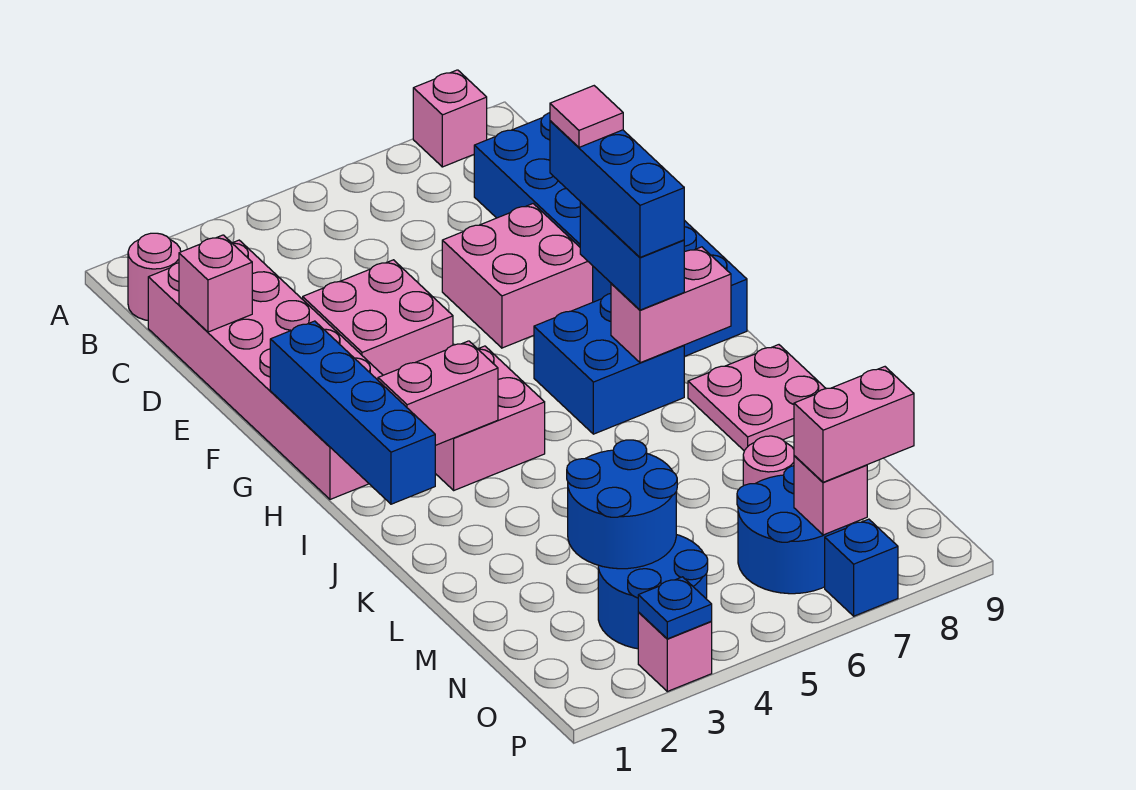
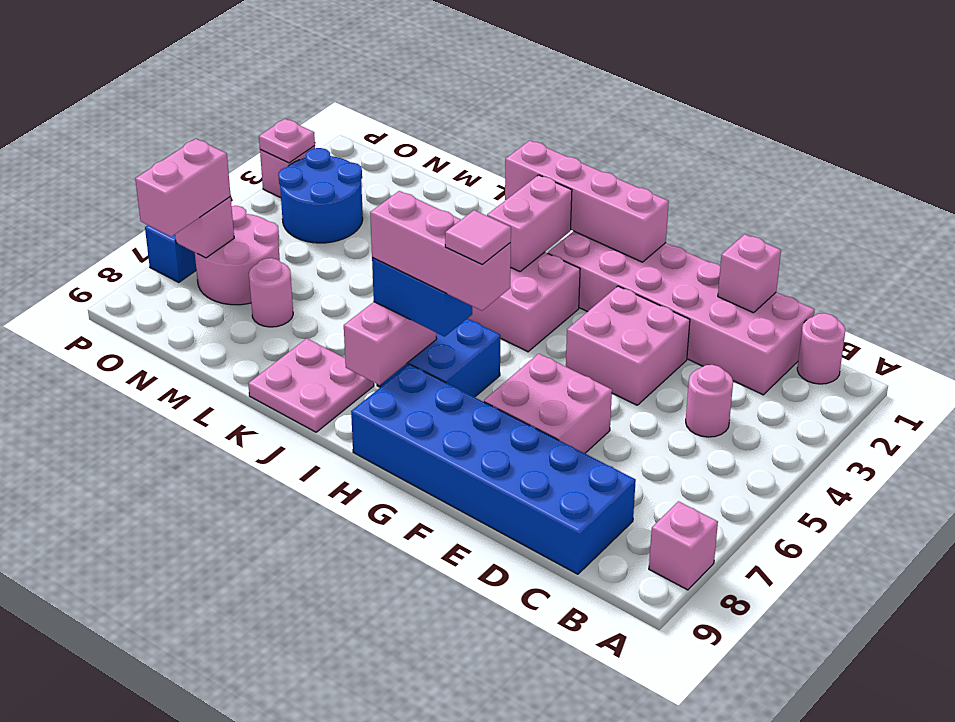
none -> pink 1x1 round brick [686,365,733,437]
blue 1x4 brick [270,321,435,504] -> pink 1x4 brick [505,141,669,262]
blue 1x3 brick [550,121,684,257] -> pink 1x3 brick [370,191,511,310]
blue 2x2 round brick [567,440,677,569] -> none
blue 2x2 round brick [737,466,847,594] -> pink 2x2 round brick [195,206,280,305]
blue 1x1 plate [638,577,712,639] -> pink 1x1 plate [259,119,315,163]

